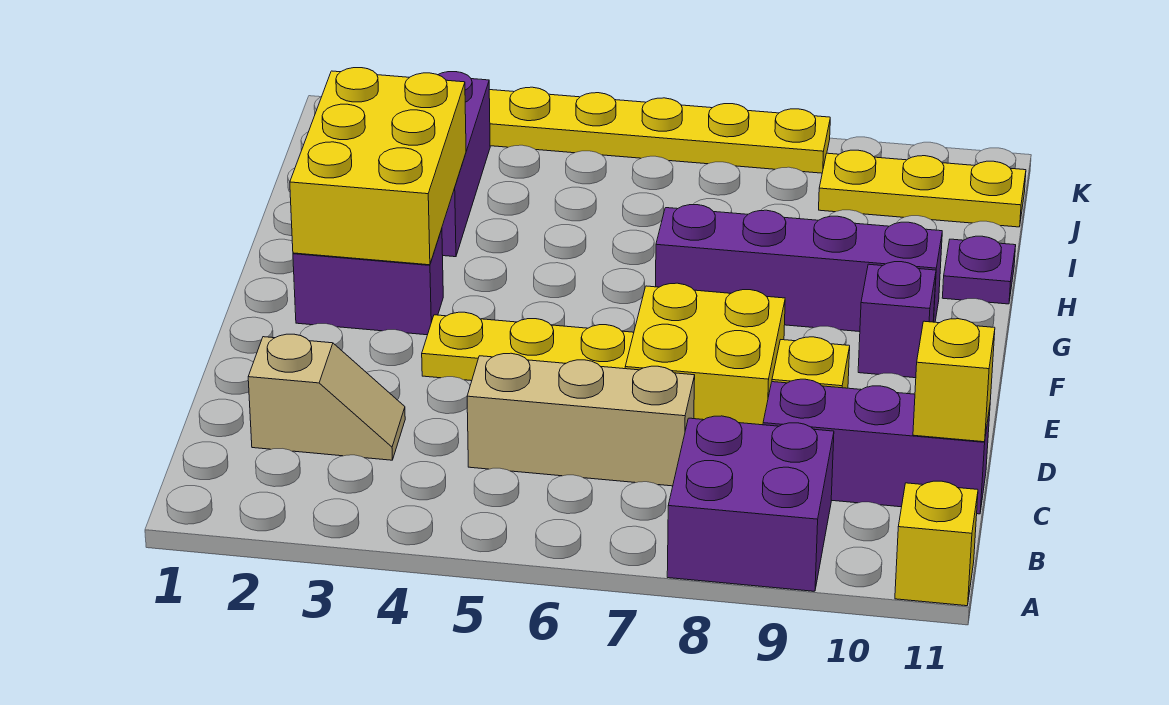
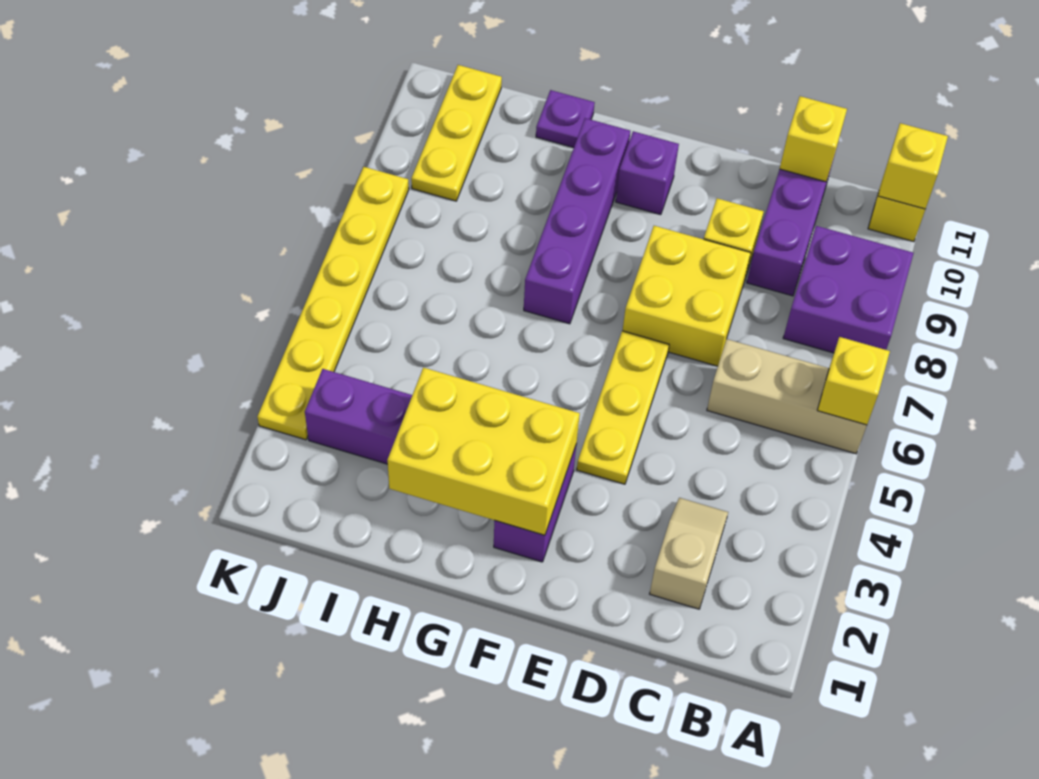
none -> yellow 1x1 brick [817,337,890,425]
none -> yellow 1x1 brick [878,123,948,209]
tan 1x3 brick [467,353,695,486] -> tan 1x3 brick turned to [707,339,867,454]

